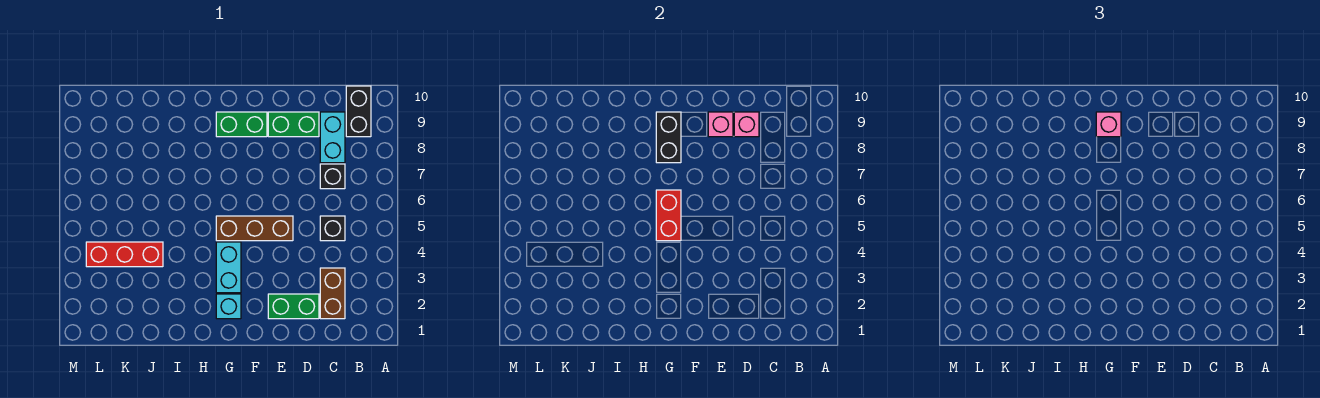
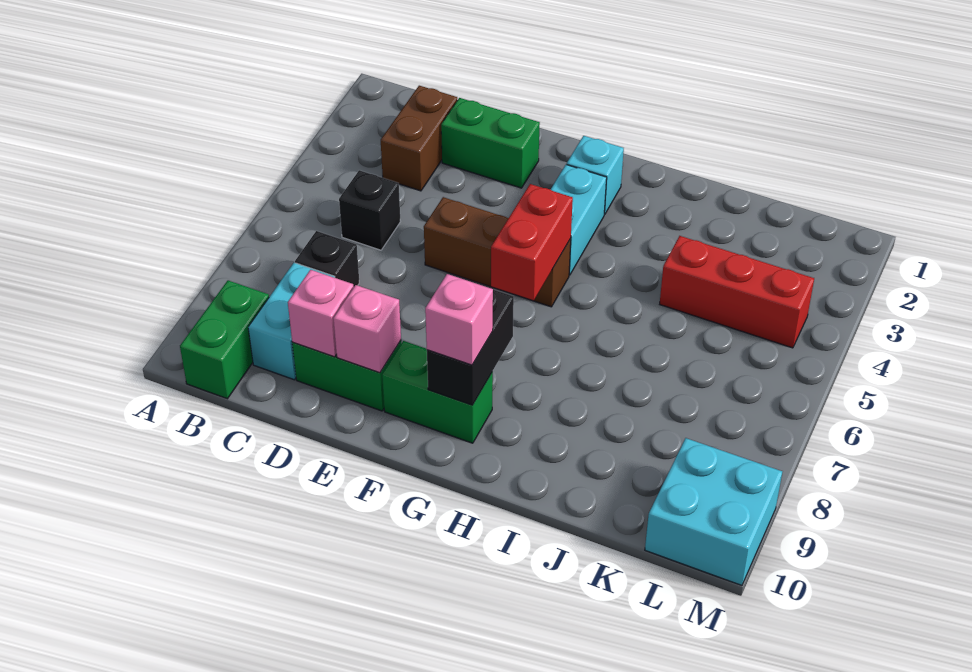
black 1x2 brick [346,86,371,137] -> green 1x2 brick [180,280,269,399]
none -> cyan 2x2 brick [645,438,782,585]

